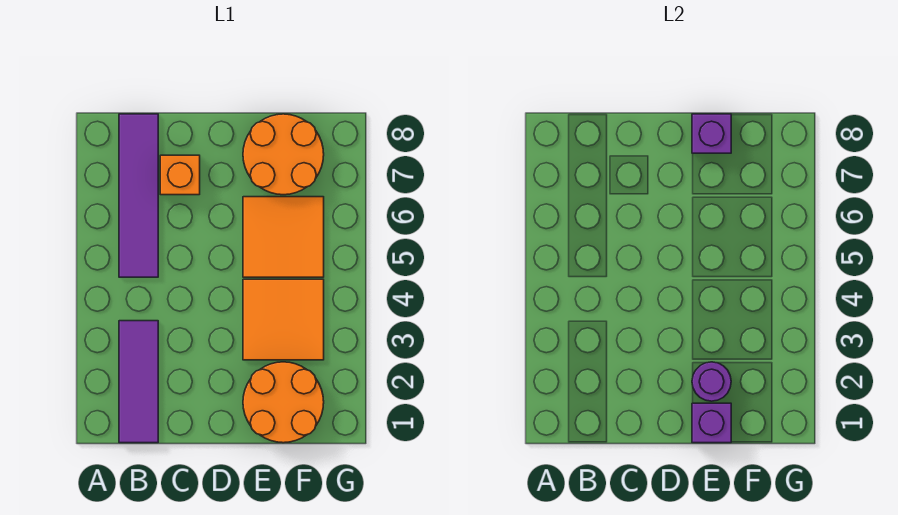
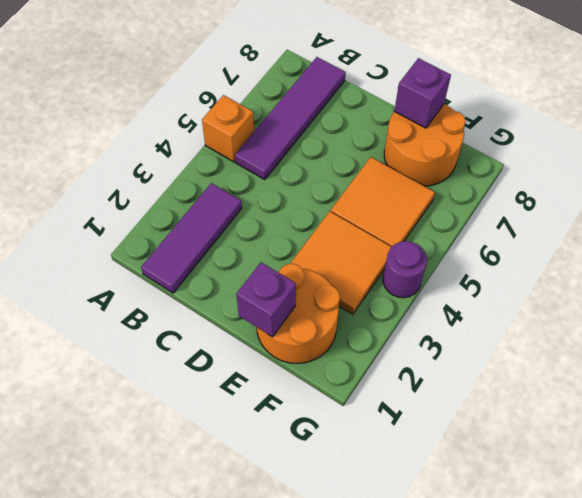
orange 1x1 brick [160,155,200,195] -> orange 1x1 brick moved to [202,95,254,162]
purple 1x1 round brick [692,362,731,401] -> purple 1x1 round brick moved to [383,241,427,298]

